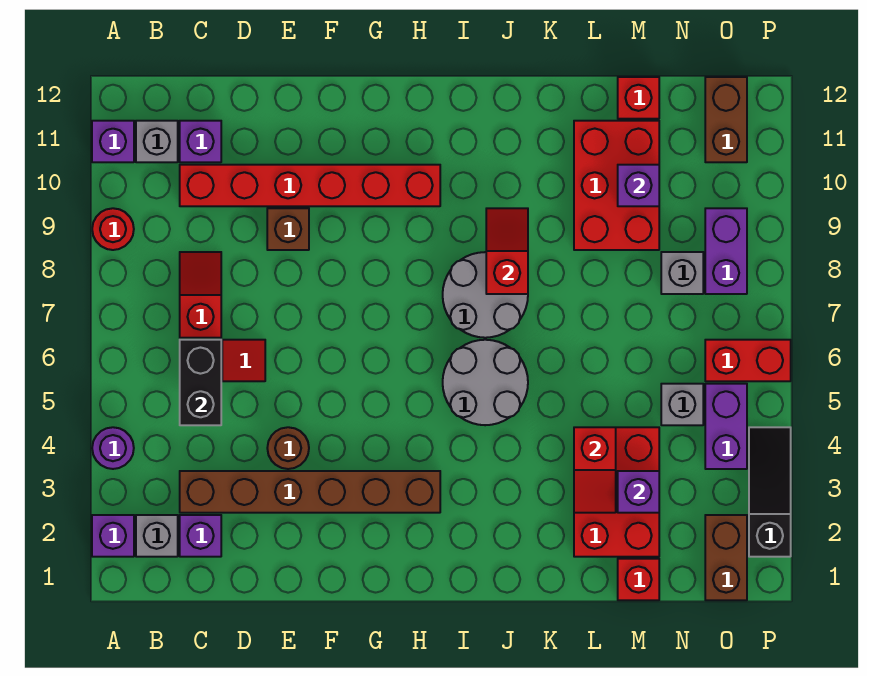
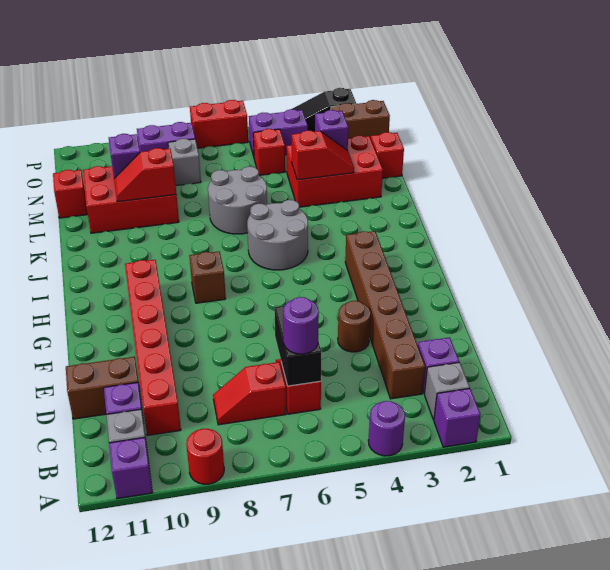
black 1x2 brick [180,340,221,425] -> black 1x2 brick turned to [274,306,321,386]
none -> purple 1x1 round brick [283,297,319,354]
brown 1x1 brick [267,208,309,250] -> brown 1x1 brick moved to [189,251,226,303]
grey 2x2 round brick [443,252,528,338] -> grey 2x2 round brick moved to [208,166,267,234]
red 1x2 slope [486,208,528,294] -> red 1x2 slope moved to [114,148,176,202]
grey 1x1 brick [661,384,703,425] -> red 1x1 brick [253,129,285,175]
red 1x2 brick [705,340,791,381] -> red 1x2 brick turned to [190,100,248,148]
brown 1x2 brick [705,77,747,162] -> brown 1x2 brick moved to [66,357,141,419]

